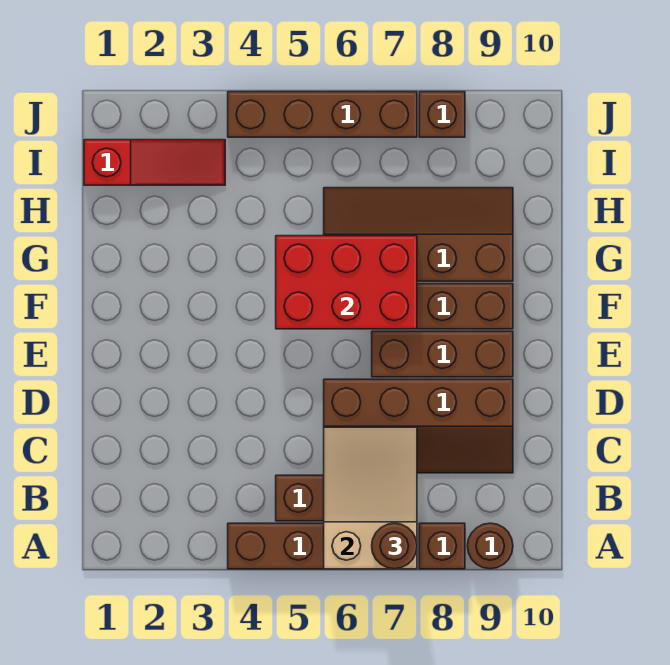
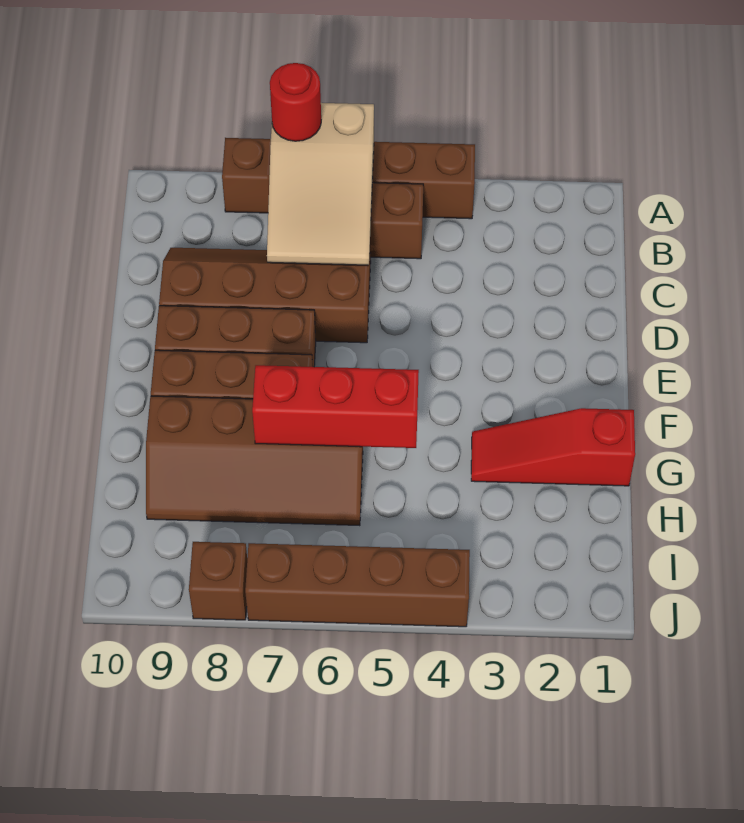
brown 1x1 round brick [372,523,417,569] -> red 1x1 round brick [270,63,321,141]
brown 1x1 round brick [467,523,513,569] -> none
red 2x3 brick [276,236,417,329] -> red 1x3 brick [252,365,419,448]
red 1x3 slope [84,140,225,185] -> red 1x3 slope moved to [471,408,635,486]

